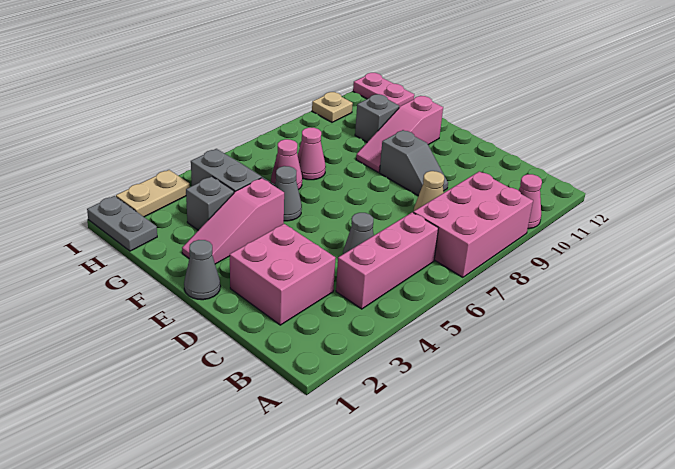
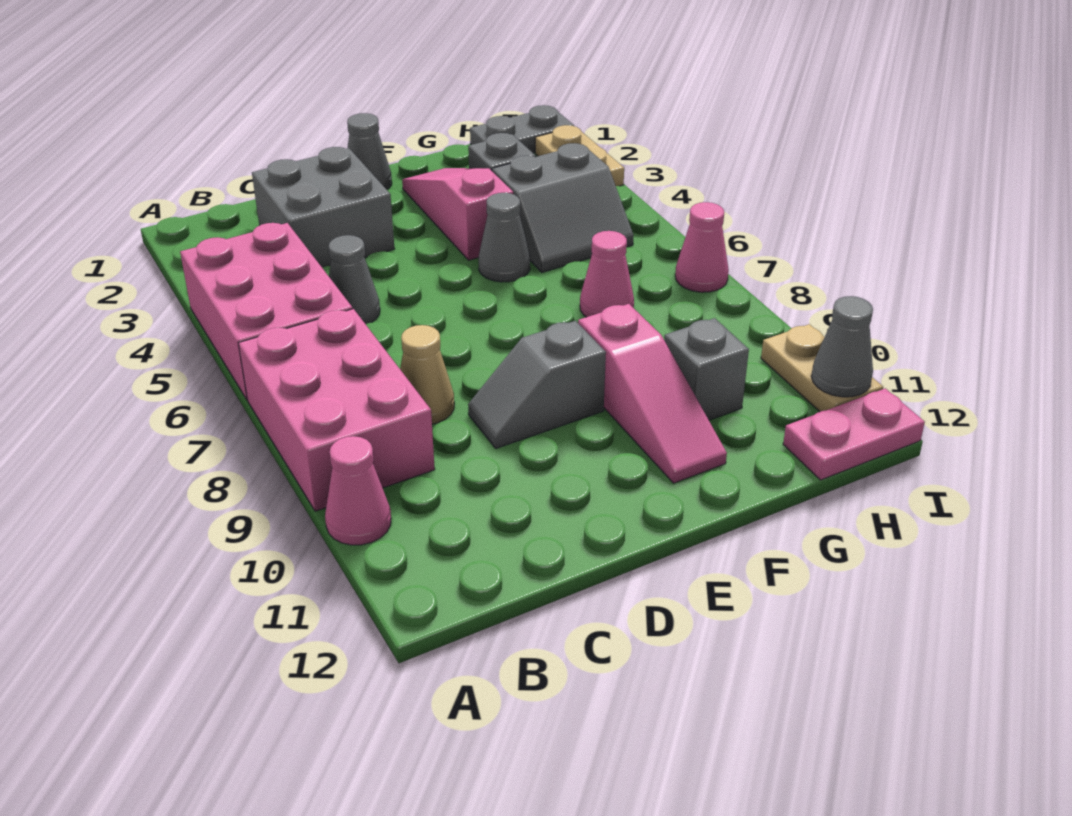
pink 1x3 brick [336,212,438,309] -> pink 2x3 brick [180,223,353,400]
pink 2x2 brick [230,224,335,325] -> grey 2x2 brick [252,147,395,268]
pink 1x3 slope [356,96,443,172] -> pink 1x3 slope turned to [578,304,727,483]
pink 1x1 cone [271,139,302,190] -> pink 1x1 cone moved to [675,202,729,292]
tan 1x1 plate [312,92,353,122] -> tan 1x2 plate [761,324,883,412]
none -> grey 1x1 cone [811,296,873,397]

